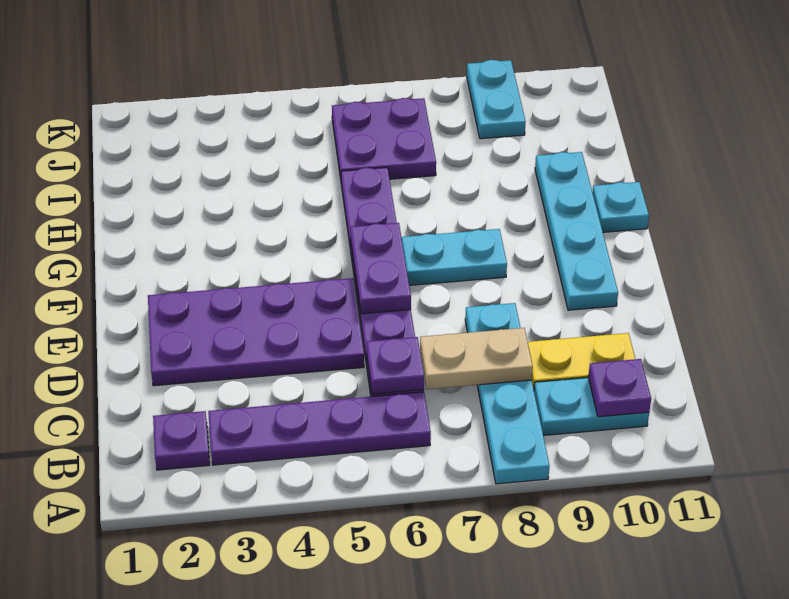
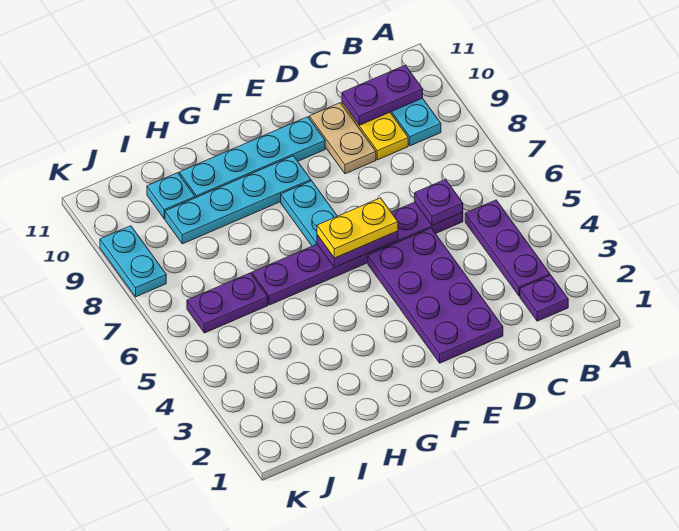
cyan 1x4 plate [465,303,550,484] -> cyan 1x4 plate moved to [165,156,311,244]
purple 1x4 plate [208,392,431,465] -> purple 1x3 plate [465,200,550,296]
purple 1x1 plate [588,359,651,417] -> purple 1x2 plate [342,65,423,125]
tan 1x2 plate [420,328,533,389] -> tan 1x2 plate moved to [309,103,376,174]
none -> yellow 1x2 plate [317,198,398,258]
cyan 1x1 plate [592,182,649,232] -> cyan 1x1 plate moved to [147,173,195,219]
purple 2x2 plate [332,98,436,179] -> purple 1x2 plate [187,273,268,333]
cyan 1x2 plate [467,60,526,139] -> cyan 1x2 plate turned to [100,226,166,297]

